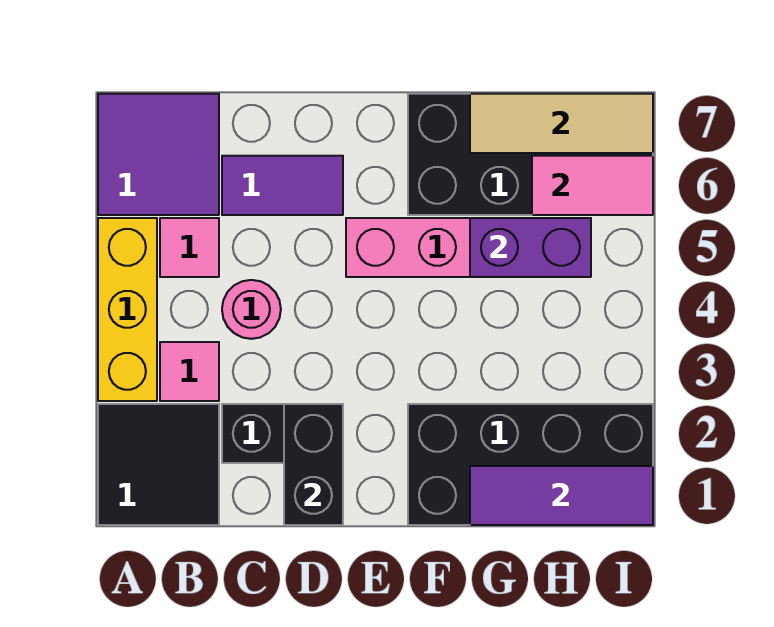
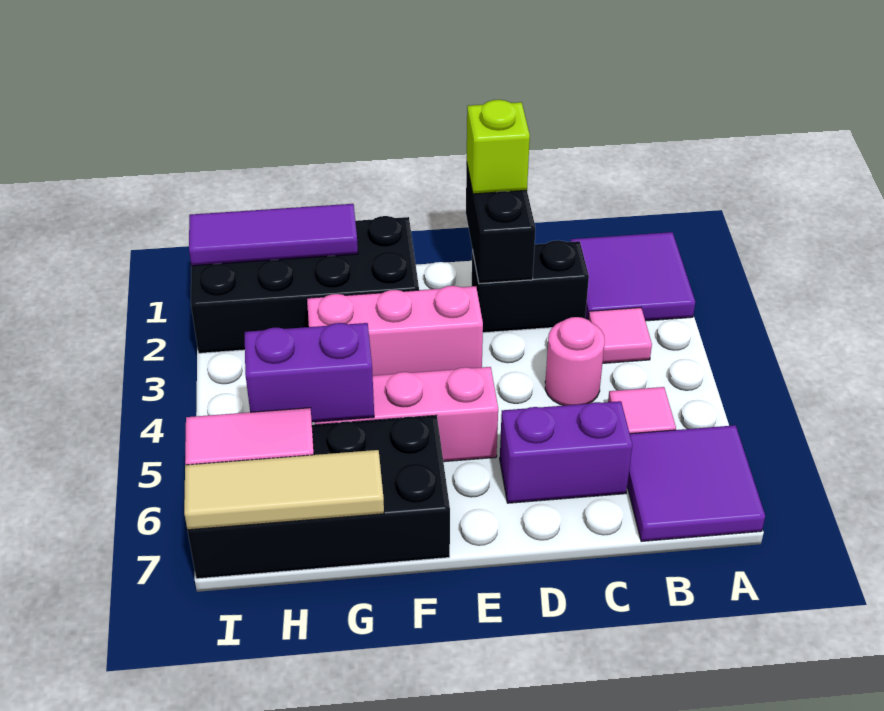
black 2x2 tile [98,404,219,525] -> purple 2x2 tile [571,232,695,321]
yellow 1x3 brick [98,218,157,401] -> none
purple 1x2 tile [222,156,343,215] -> purple 1x2 brick [500,401,632,503]
none -> lime 1x1 brick [467,100,530,194]
none -> pink 1x3 brick [307,286,483,376]

